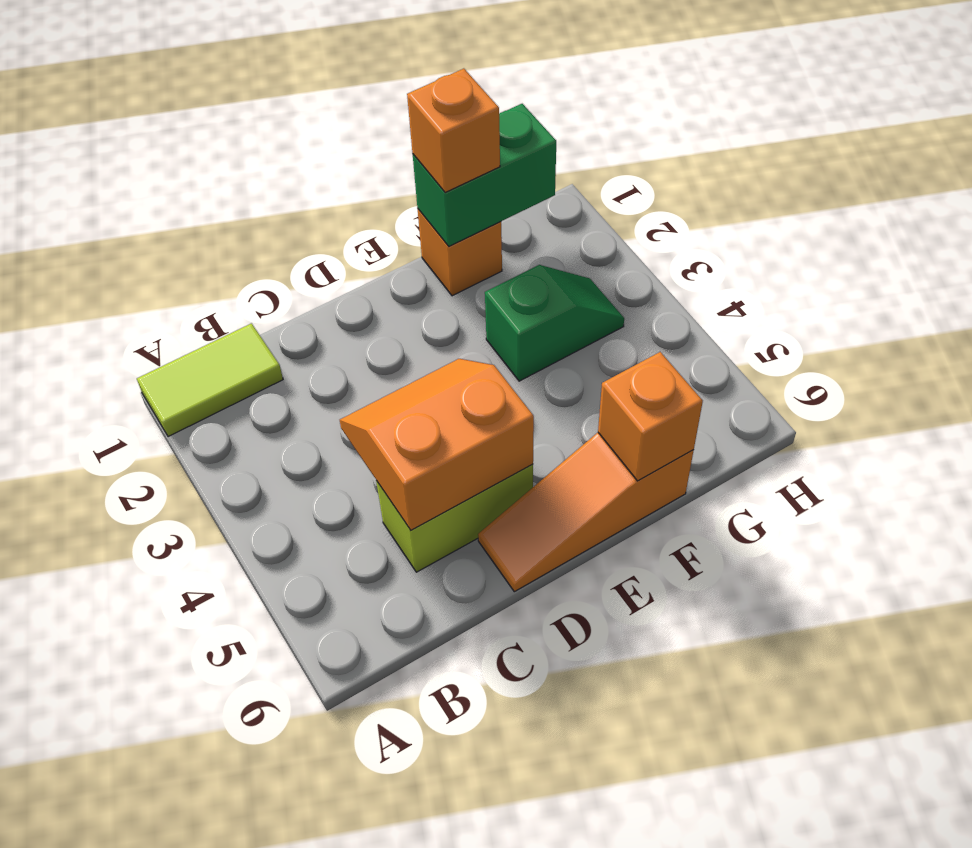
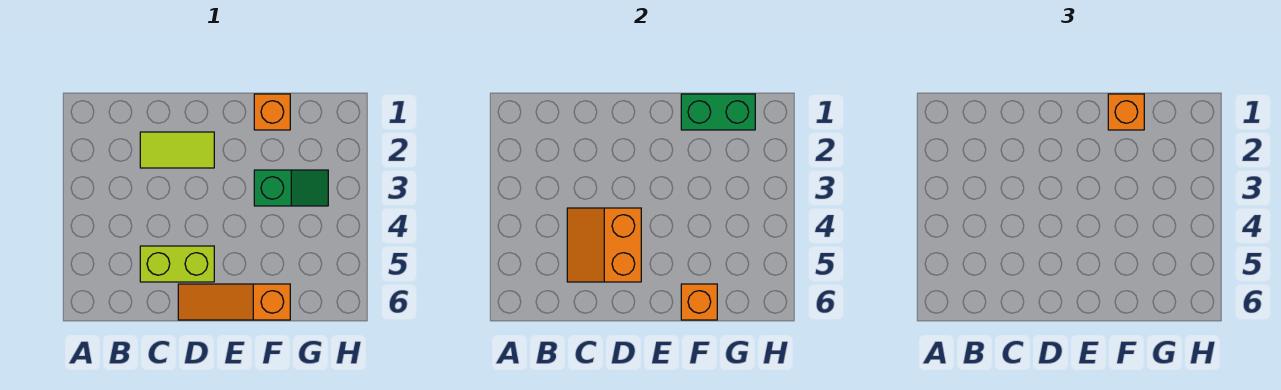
lime 1x2 tile [137,323,283,437] -> lime 1x2 tile moved to [140,132,214,168]
orange 2x2 slope [340,359,534,530] -> orange 2x2 slope turned to [567,208,641,282]

